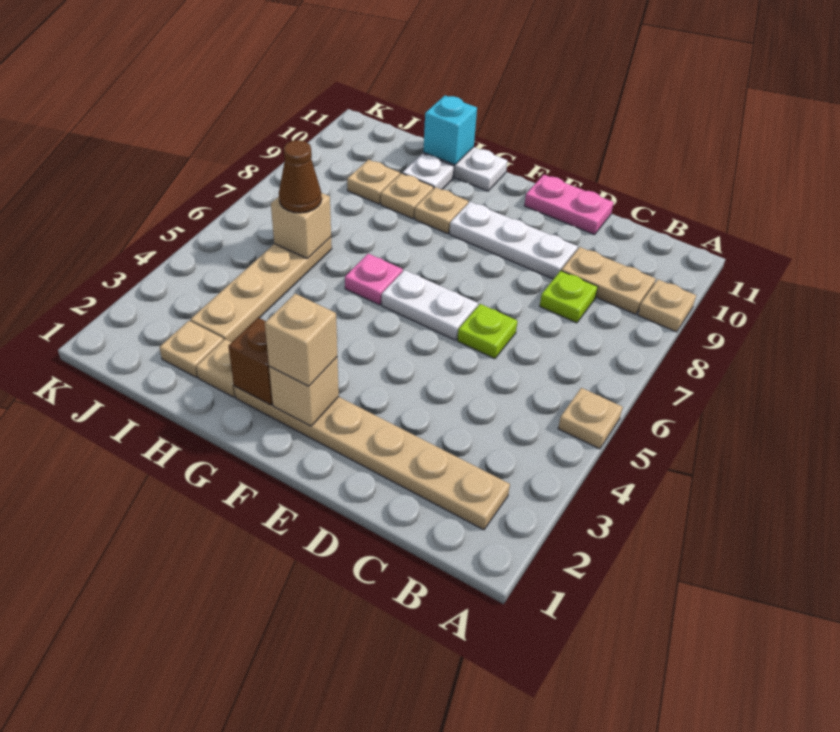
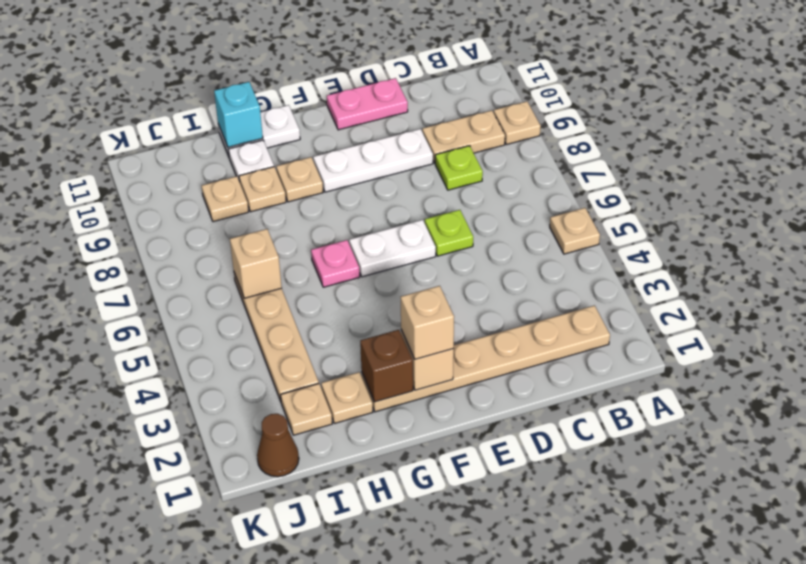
brown 1x1 cone [279,140,322,213] -> brown 1x1 cone moved to [257,414,299,477]

